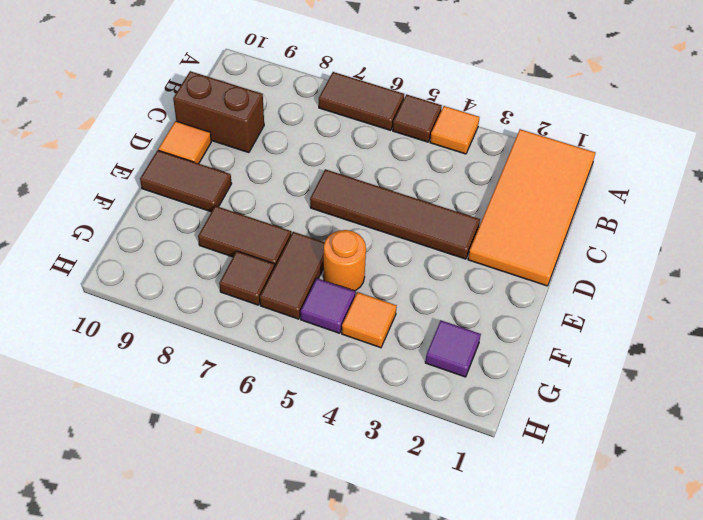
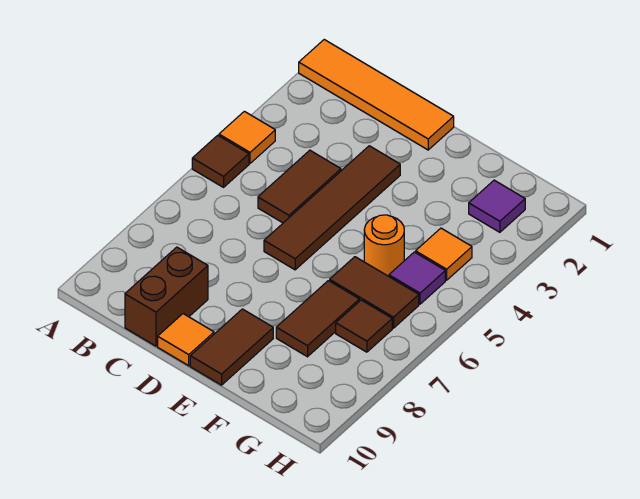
orange 2x4 tile [468,129,595,286] -> orange 1x4 tile [299,40,454,150]
brown 1x2 tile [319,72,404,130] -> brown 1x2 tile moved to [258,150,341,223]

